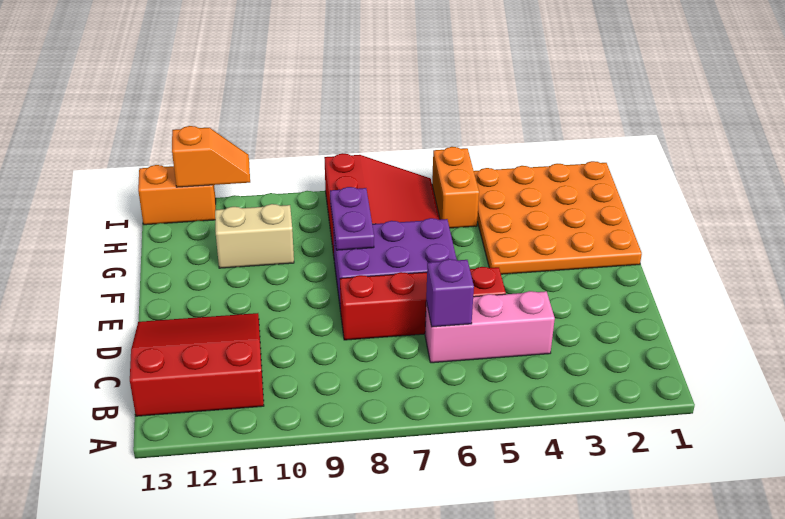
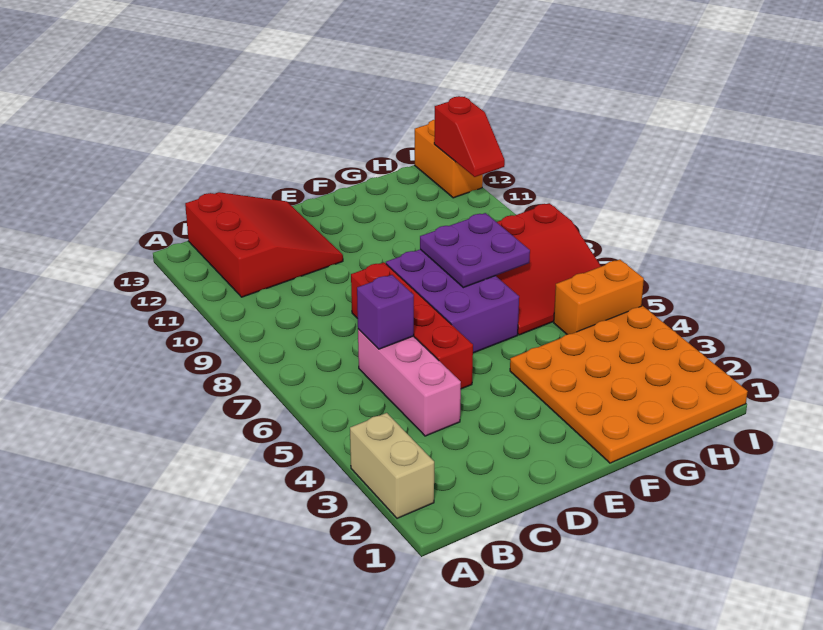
purple 1x2 plate [330,187,374,250] -> purple 2x2 plate [420,213,530,288]
tan 1x2 brick [215,204,294,268] -> tan 1x2 brick moved to [350,413,434,518]
orange 1x2 slope [172,126,250,187] -> red 1x2 slope [434,96,505,177]

